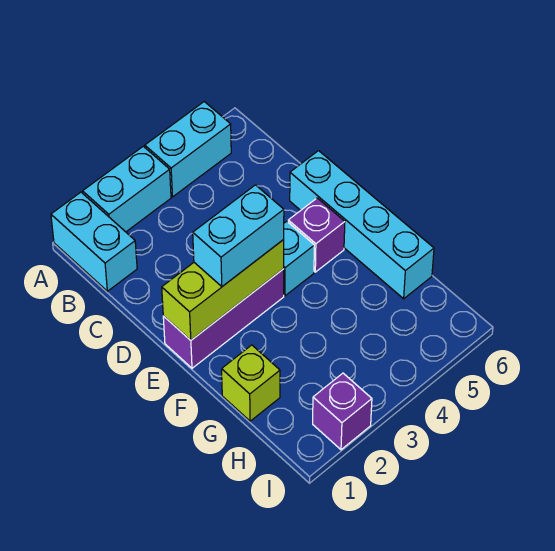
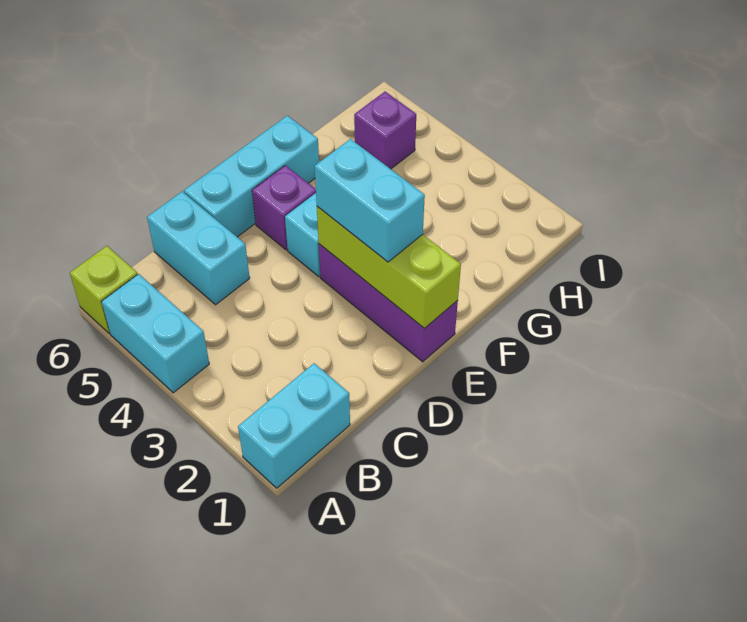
cyan 1x2 brick [83,146,171,232] -> cyan 1x2 brick moved to [147,192,250,305]
cyan 1x4 brick [290,151,434,299] -> cyan 1x3 brick [184,116,319,237]
lime 1x1 brick [222,345,280,421] -> lime 1x1 brick moved to [70,246,138,334]
purple 1x1 brick [313,373,372,450] -> purple 1x1 brick moved to [354,92,416,169]

